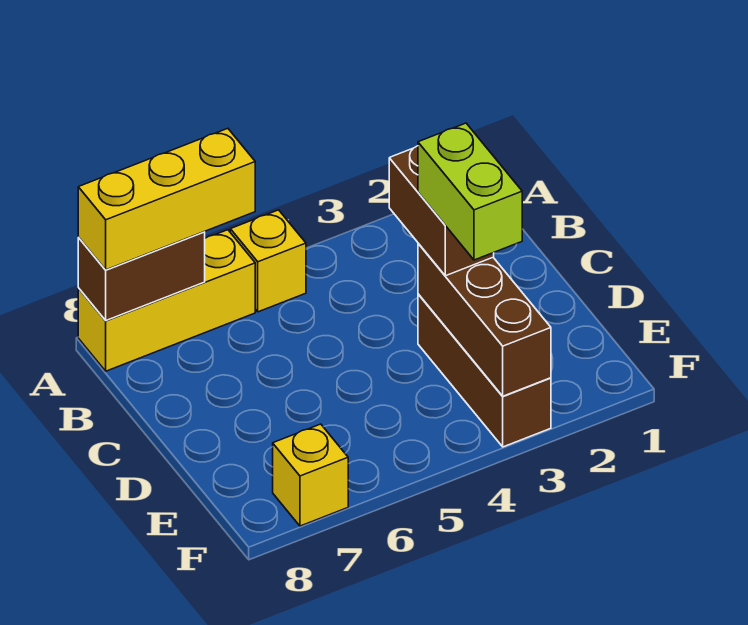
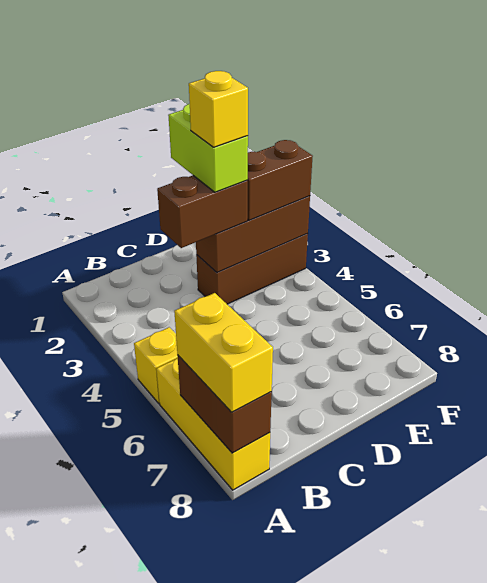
yellow 1x3 brick [78,128,255,270] -> yellow 1x2 brick [174,293,273,412]
lime 1x2 brick [418,123,522,260] -> lime 1x2 brick turned to [168,104,248,192]
none -> brown 1x2 brick [247,140,313,220]
yellow 1x1 brick [273,424,348,526] -> yellow 1x1 brick moved to [189,71,248,147]

